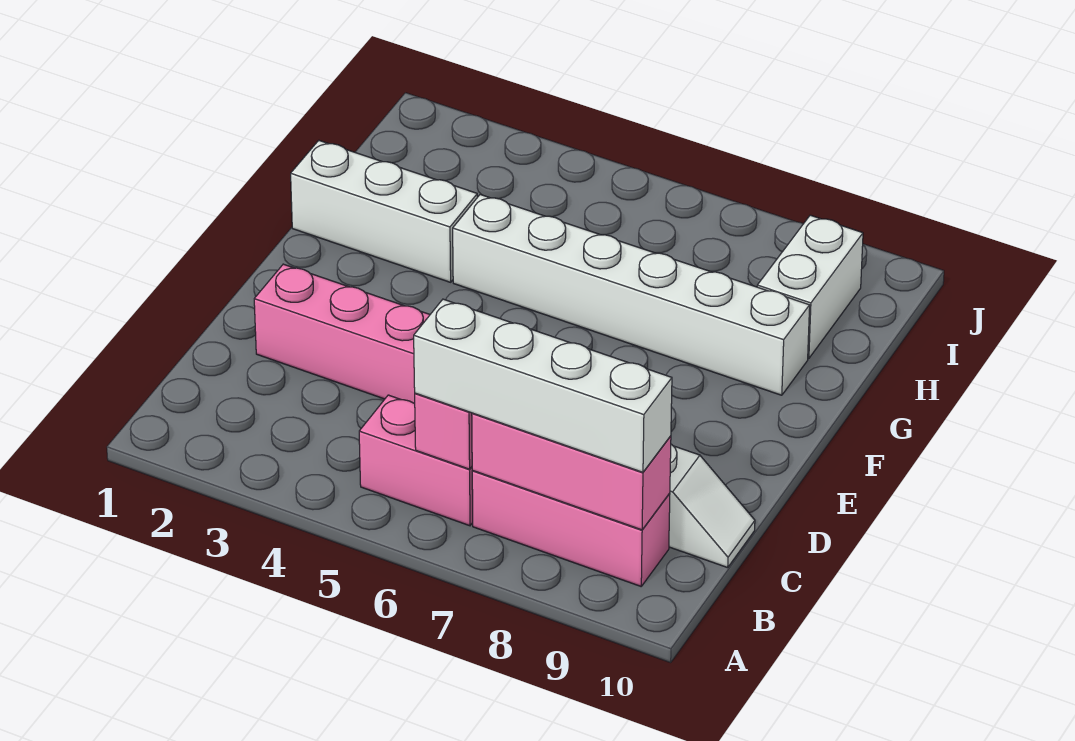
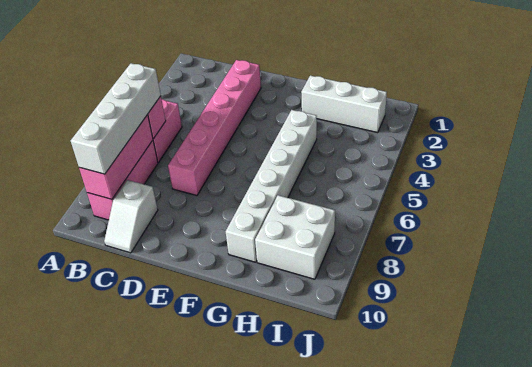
white 1x3 brick [291,141,477,282] -> white 1x3 brick turned to [301,76,387,133]
white 1x2 brick [757,215,863,359] -> white 2x2 brick [255,195,335,279]

